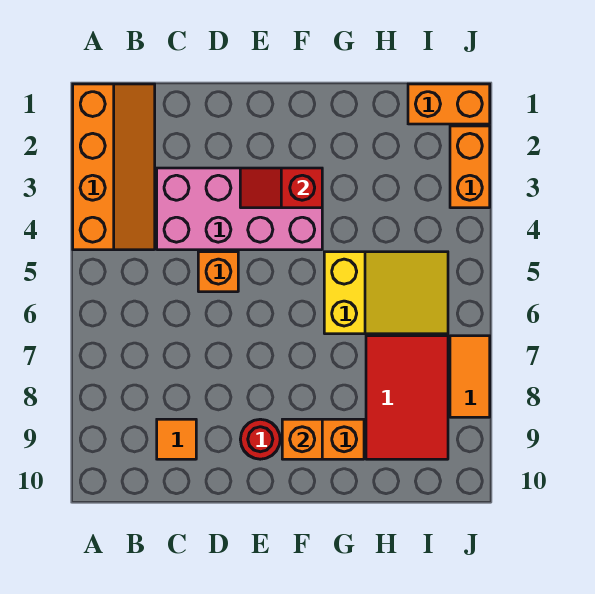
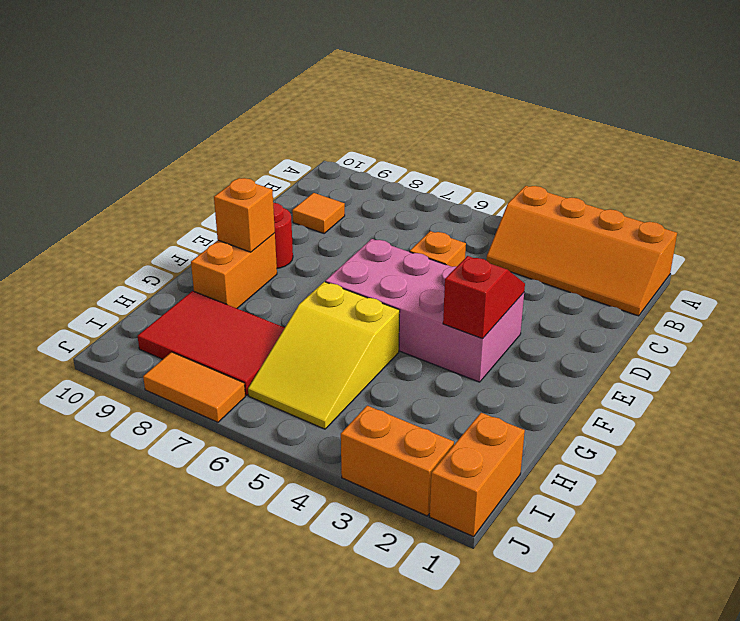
pink 2x4 brick [157,168,322,250] -> pink 2x4 brick turned to [325,239,524,382]

